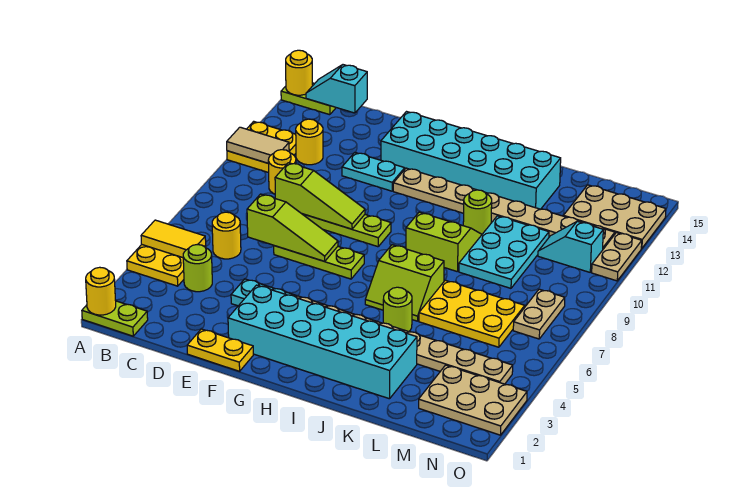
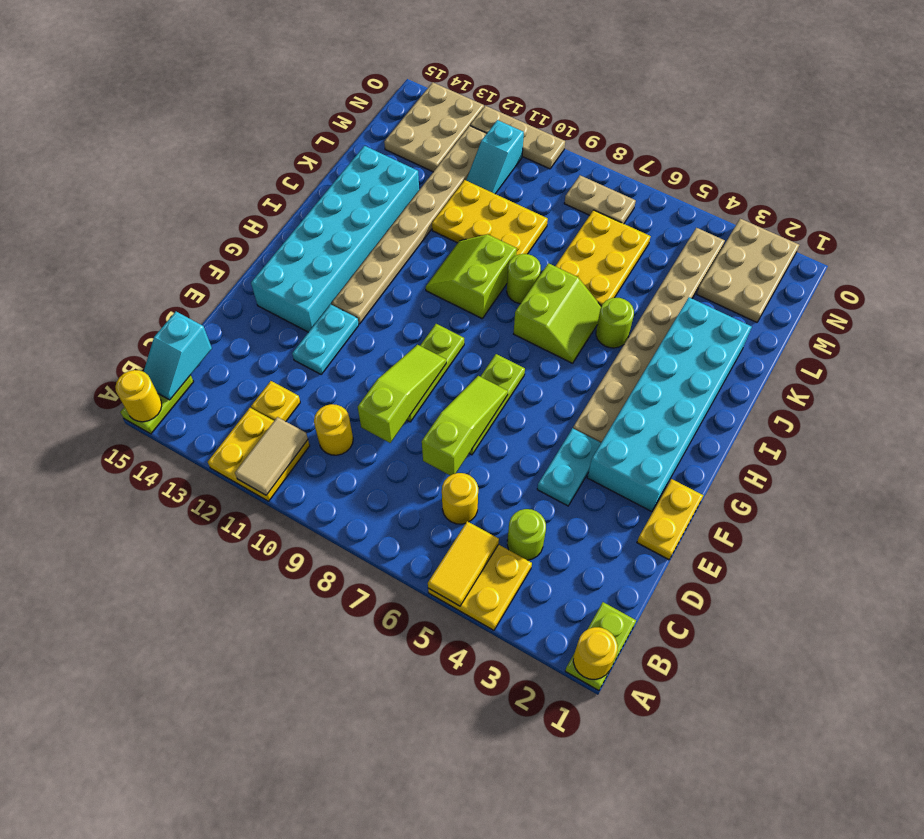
yellow 1x1 round brick [296,119,323,165] -> yellow 1x1 plate [251,381,300,421]
lime 1x1 round brick [463,190,492,234] -> lime 1x1 round brick moved to [507,254,541,304]
cyan 2x3 plate [459,216,549,288] -> yellow 2x3 plate [432,180,548,255]
tan 1x2 plate [592,233,642,281] -> tan 1x3 plate [470,106,565,169]

